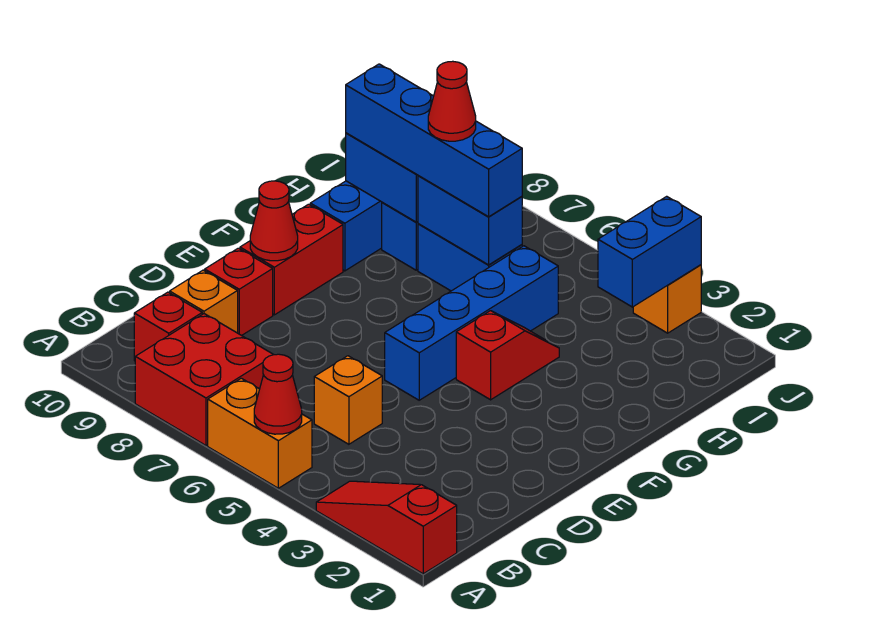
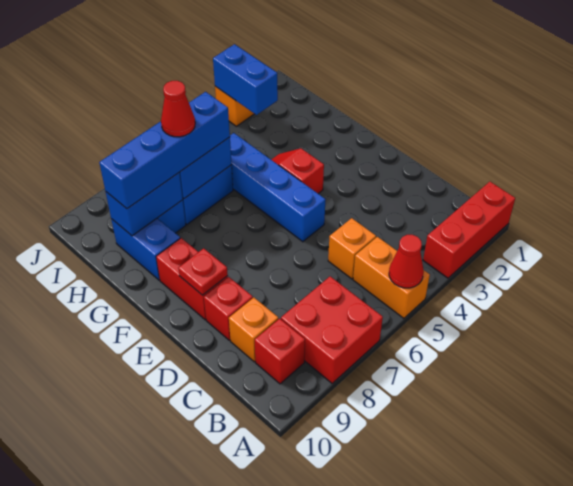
red 1x3 slope [316,481,457,574] -> red 1x3 brick [423,182,515,278]
orange 1x2 brick [208,378,312,488] -> orange 1x2 brick turned to [353,237,430,318]
red 1x1 cone [250,181,298,261] -> red 1x1 plate [178,248,228,295]

